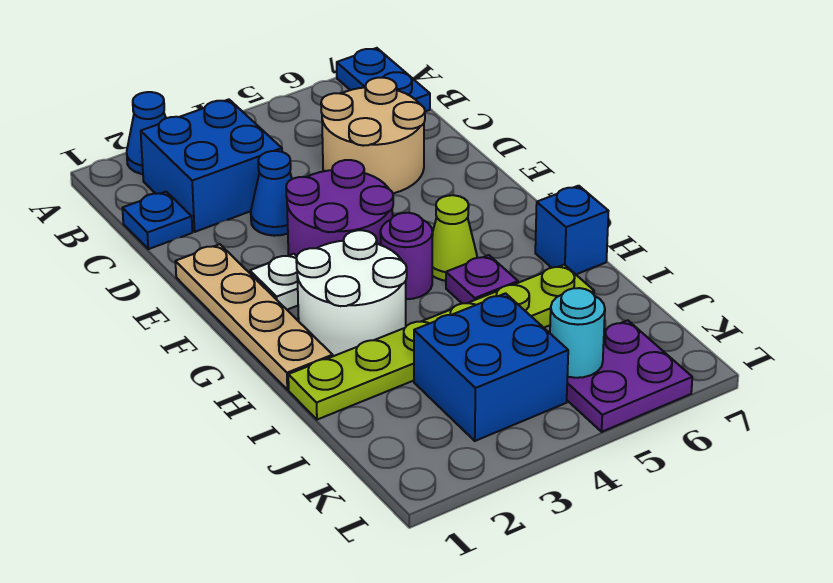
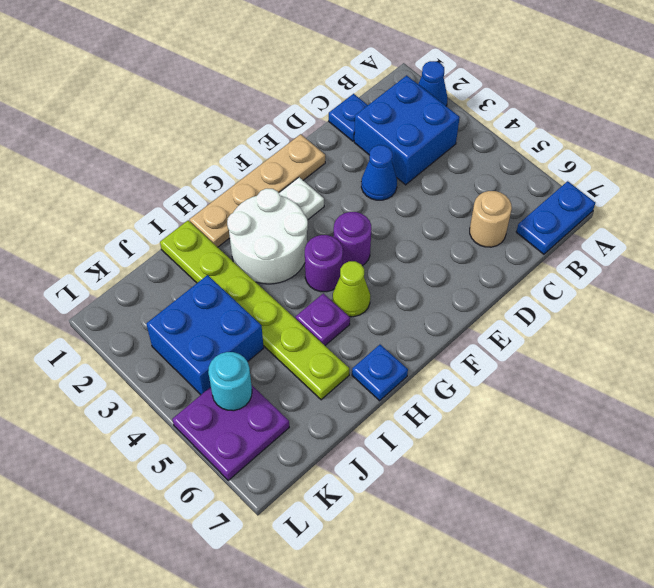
tan 2x2 round brick [321,78,425,193] -> tan 1x1 round brick [470,191,512,247]
purple 2x2 round brick [286,160,393,256] -> purple 1x1 round brick [334,212,371,266]
blue 1x1 brick [535,186,608,274] -> blue 1x1 plate [352,345,408,401]

